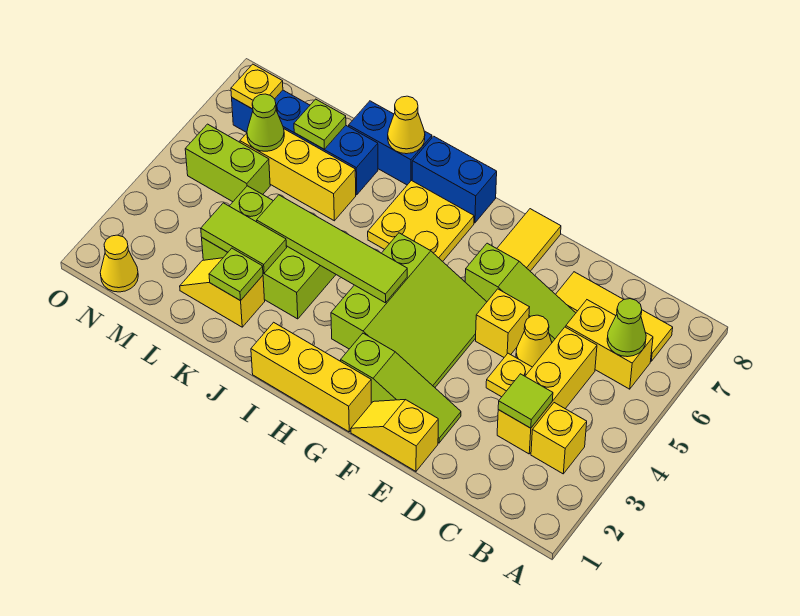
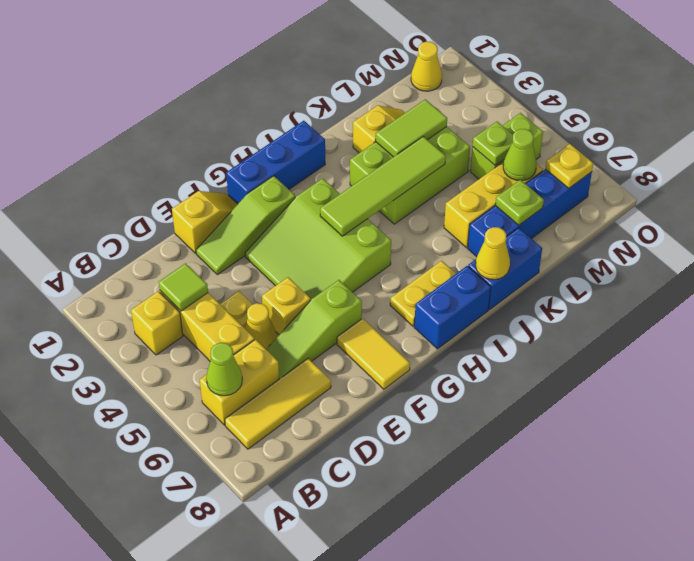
yellow 1x3 brick [251,322,371,432] -> blue 1x3 brick [226,121,325,204]
yellow 2x2 plate [368,181,474,261] -> yellow 1x2 plate [390,261,456,326]
lime 1x1 plate [209,248,263,301] -> lime 1x1 plate moved to [473,122,513,165]

